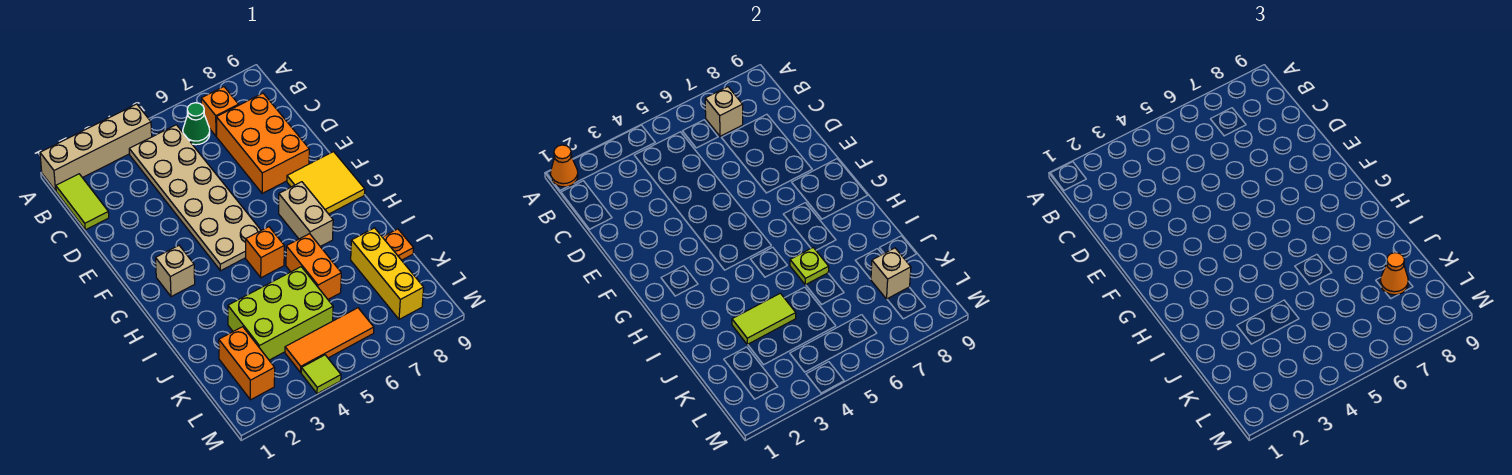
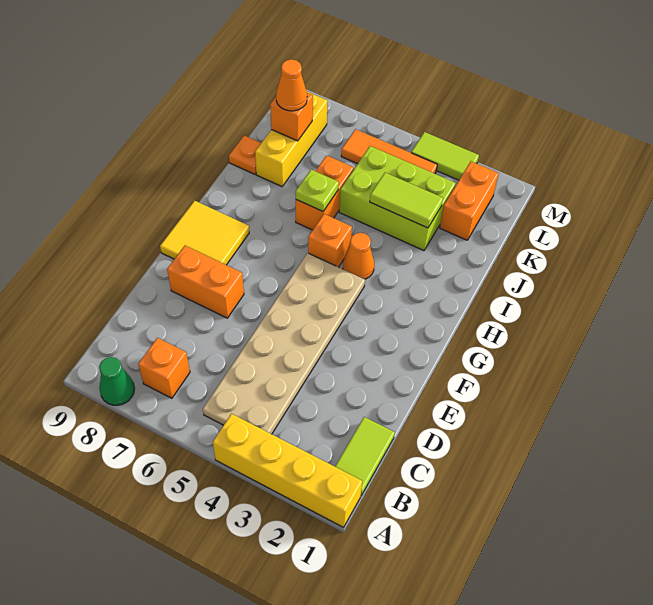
tan 1x4 brick [40,104,152,191] -> yellow 1x4 brick [213,414,362,527]
orange 1x1 cone [551,145,578,187] -> orange 1x1 cone moved to [343,233,374,279]
green 1x1 cone [183,103,210,145] -> green 1x1 cone moved to [99,357,134,405]
tan 1x1 brick [705,87,743,136] -> none
orange 2x3 brick [216,93,309,193] -> orange 1x2 brick [167,246,244,318]
tan 1x1 brick [156,245,195,297] -> none
tan 1x2 brick [279,182,333,247] -> none
tan 1x1 brick [871,248,911,299] -> orange 1x1 brick [270,93,313,141]
lime 1x1 tile [301,355,341,394] -> lime 1x2 tile [411,132,479,180]

